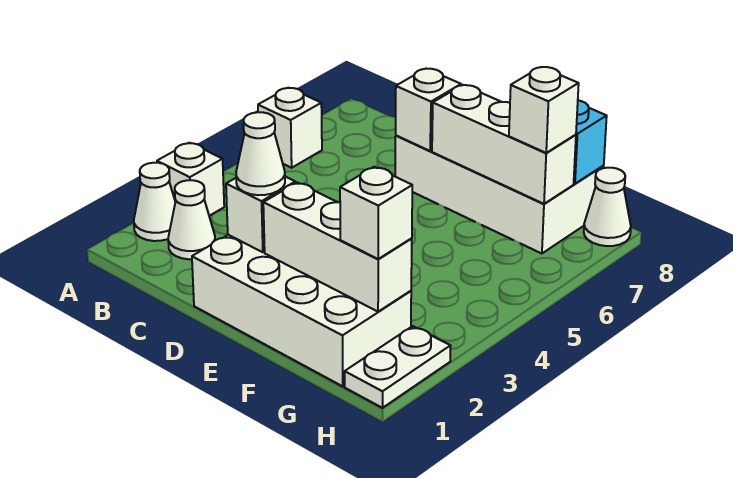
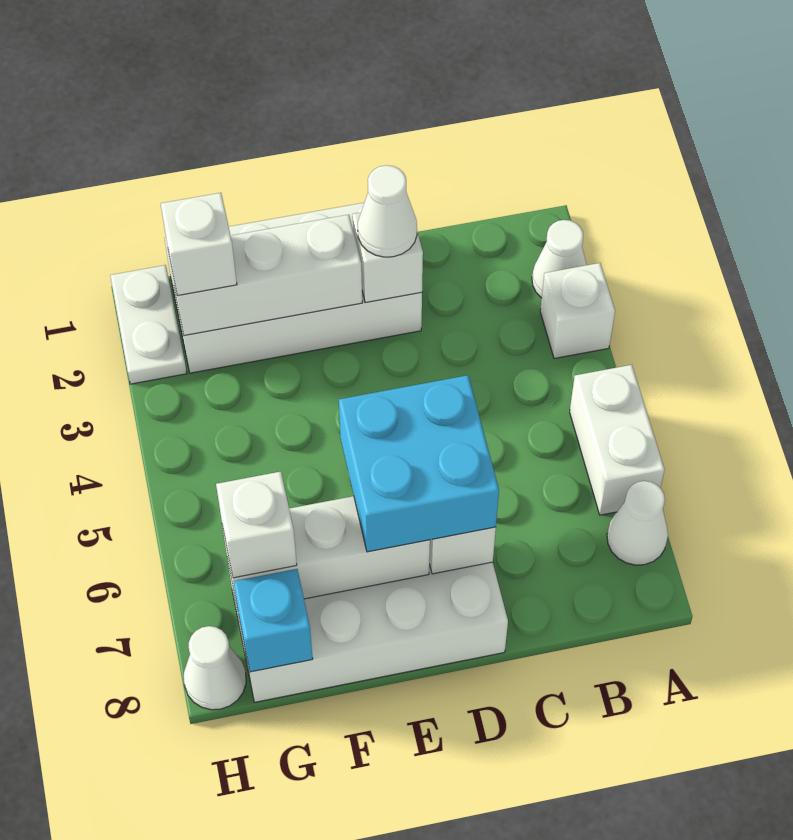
white 1x1 brick [258,88,322,168] -> white 1x2 brick [570,365,665,515]
white 1x1 cone [168,180,215,259] -> white 1x1 cone moved to [607,481,668,565]
none -> cyan 2x2 brick [339,375,499,552]

